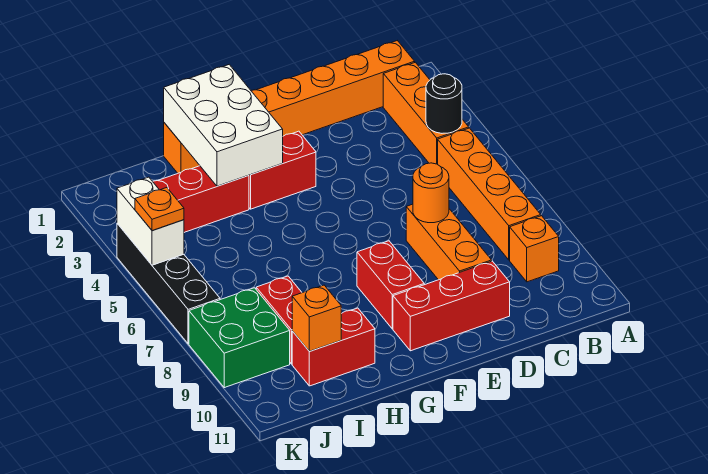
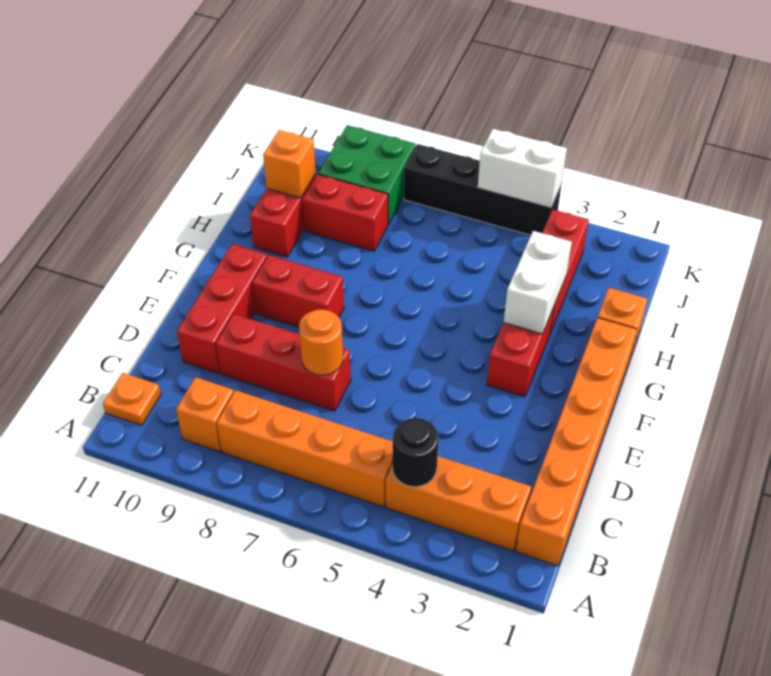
orange 1x3 brick [406,204,492,280] -> red 1x3 brick [216,314,351,411]
white 2x3 brick [164,65,283,186] -> white 1x2 brick [504,231,572,334]
orange 1x1 plate [135,188,184,231] -> orange 1x1 plate moved to [103,373,161,425]

